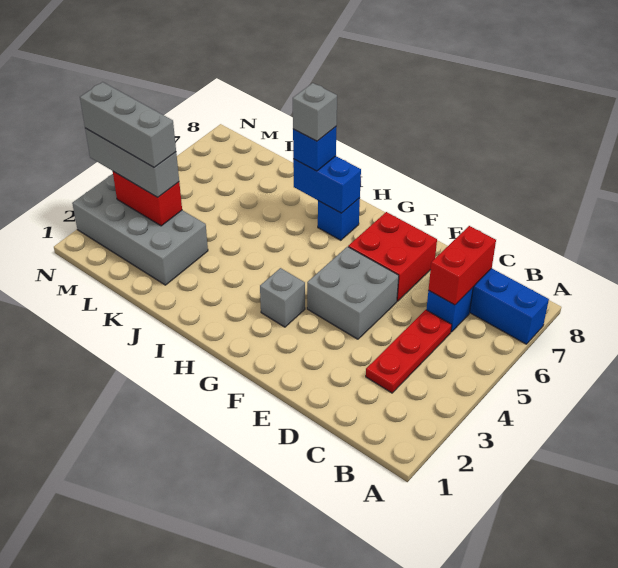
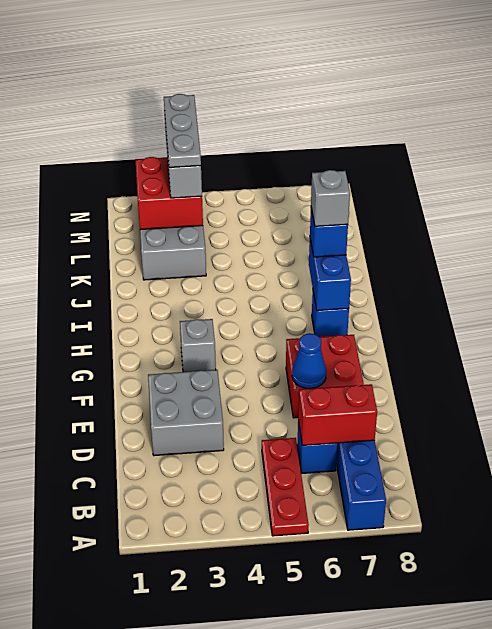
red 1x3 plate [366,310,452,393] -> red 1x3 plate turned to [262,438,309,536]
grey 2x2 brick [307,247,399,339] -> grey 2x2 brick moved to [148,370,224,456]
none -> blue 1x1 cone [292,333,326,389]
red 1x2 brick [113,172,182,226] -> red 2x2 brick [136,157,203,230]
grey 1x3 brick [80,82,176,167] -> grey 1x3 plate [164,94,201,167]

